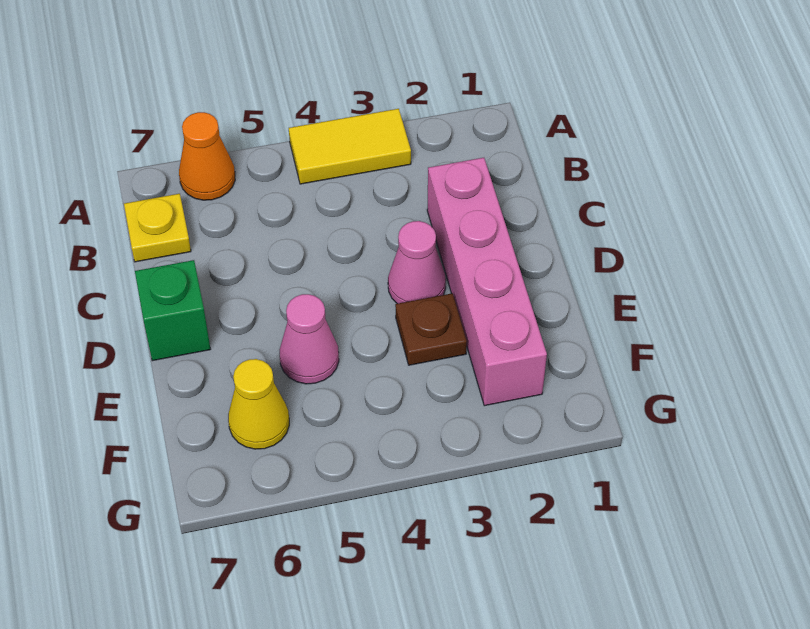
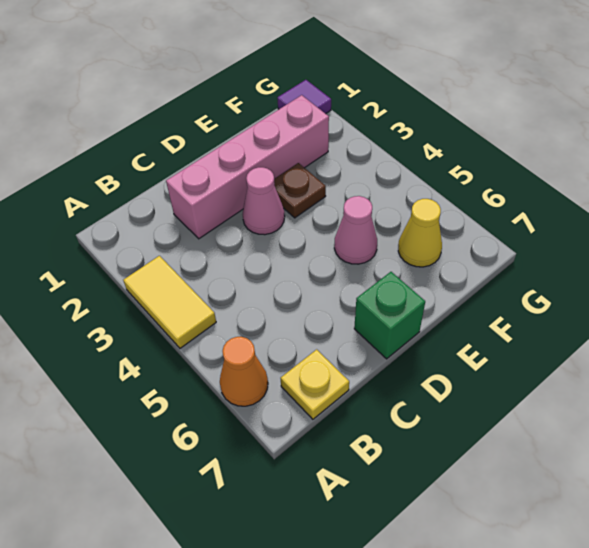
none -> purple 1x1 tile [277,80,331,114]

